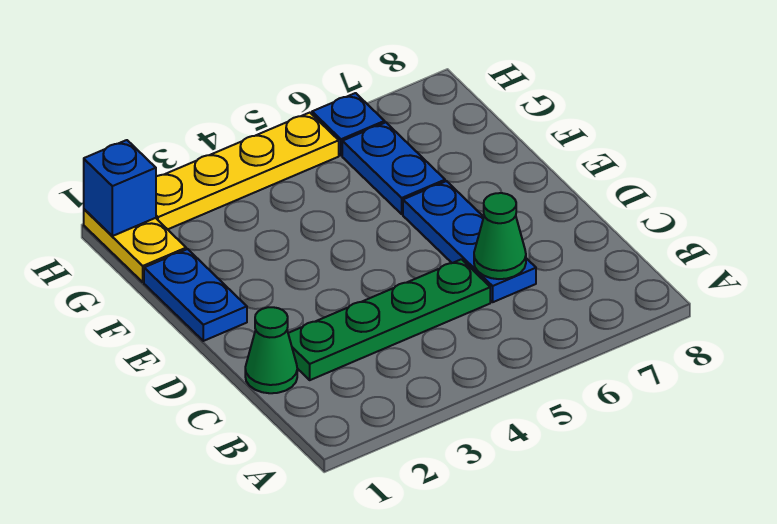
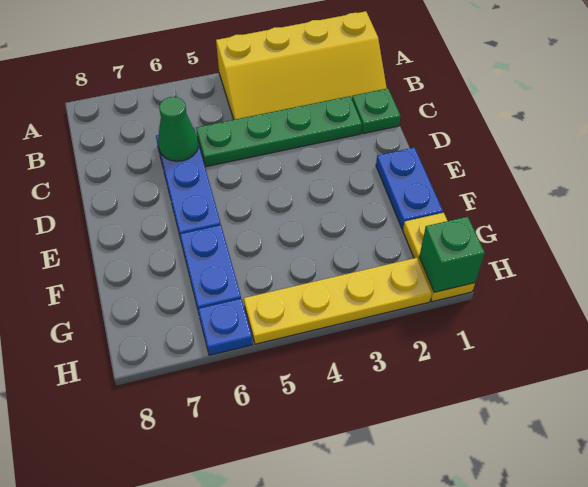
none -> yellow 2x4 slope [216,11,387,120]
green 1x1 cone [245,307,297,393] -> green 1x1 plate [352,88,400,134]
blue 1x1 brick [84,140,156,236] -> green 1x1 brick [419,217,485,292]

